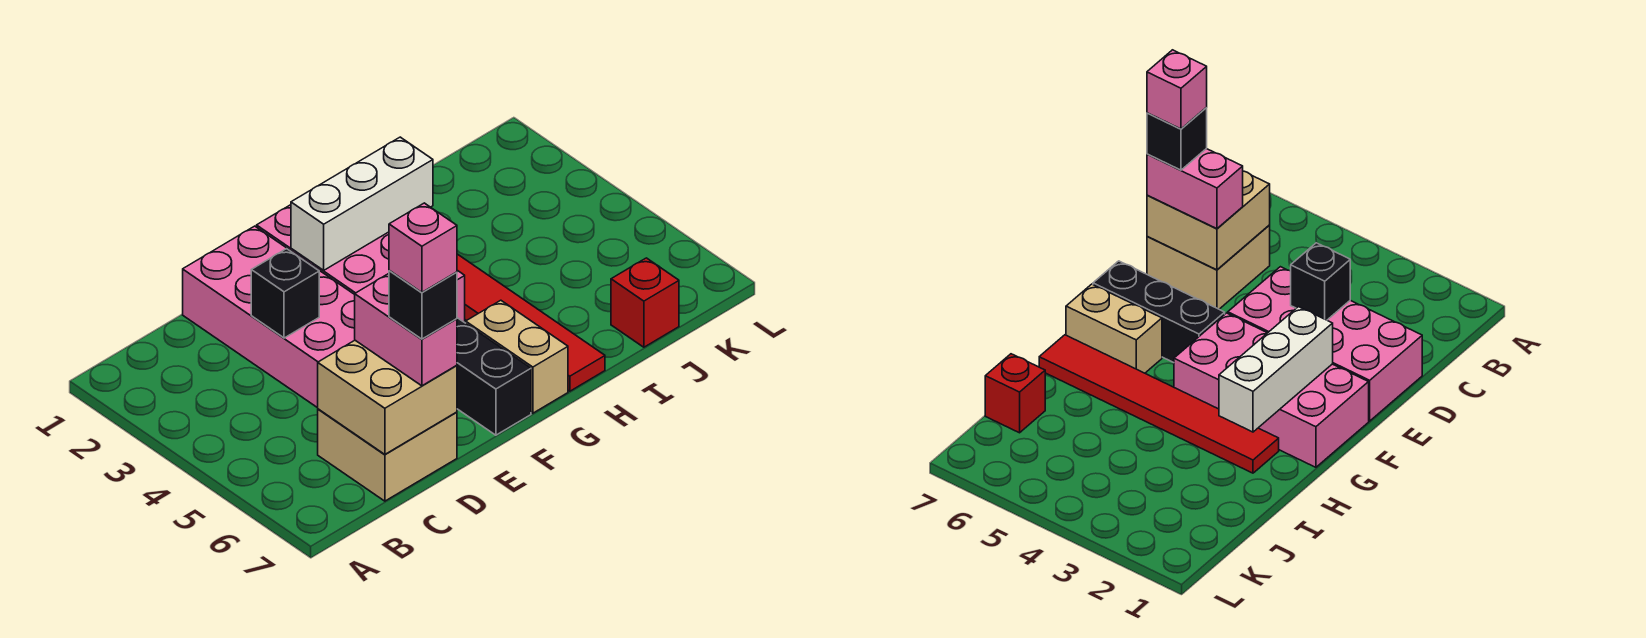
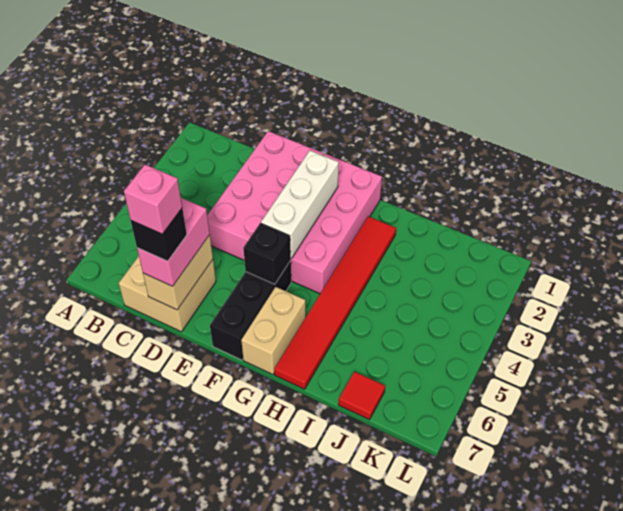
tan 2x2 brick [318,340,457,454] -> tan 1x2 brick [143,235,213,310]
black 1x1 brick [251,249,319,338] -> black 1x1 brick moved to [243,223,291,284]
white 1x3 brick [291,137,433,270] -> white 1x3 brick turned to [261,151,339,258]
red 1x1 brick [611,258,679,347] -> red 1x1 tile [338,372,385,420]

